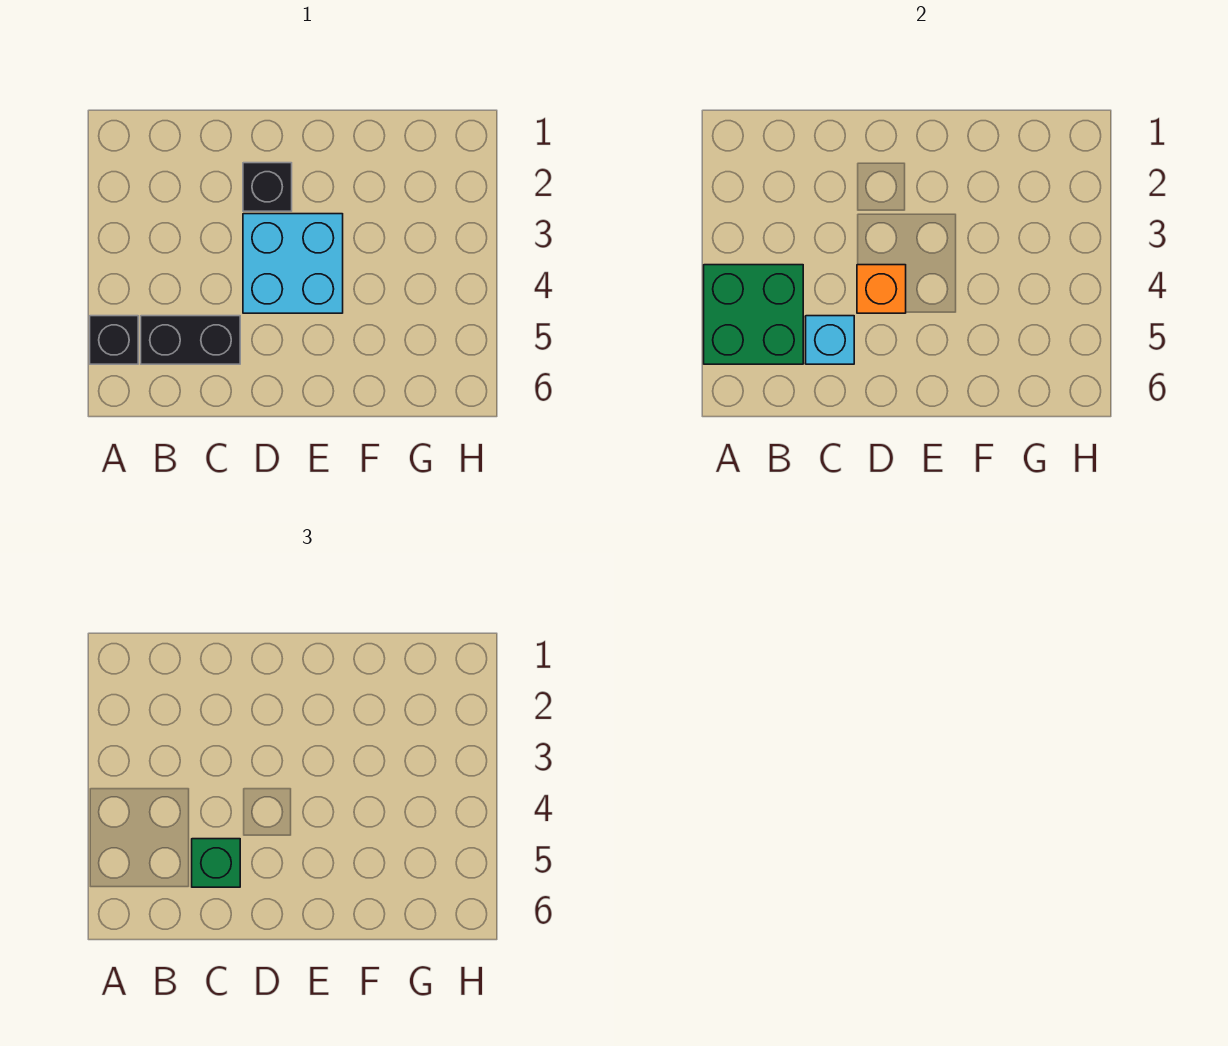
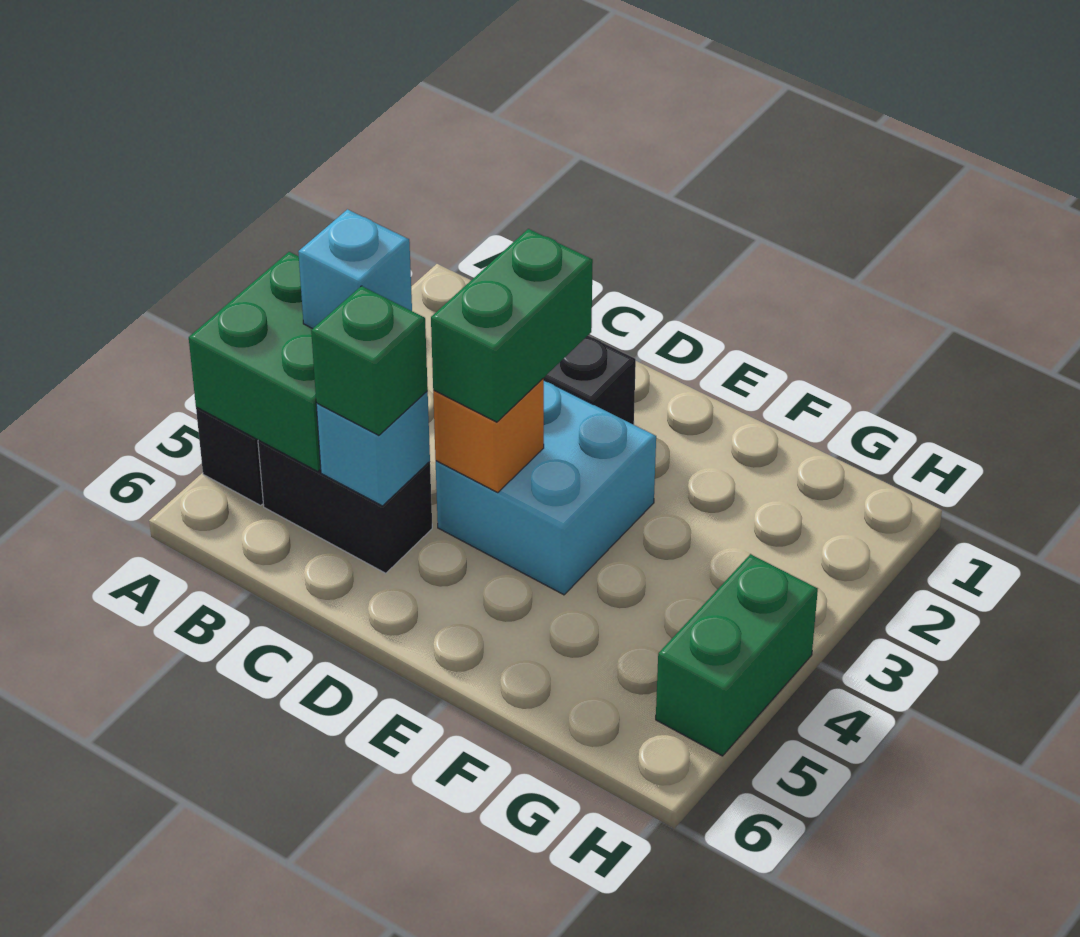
none -> cyan 1x1 brick [298,209,412,329]
none -> green 1x2 brick [431,229,593,422]
none -> green 1x2 brick [656,554,818,756]

